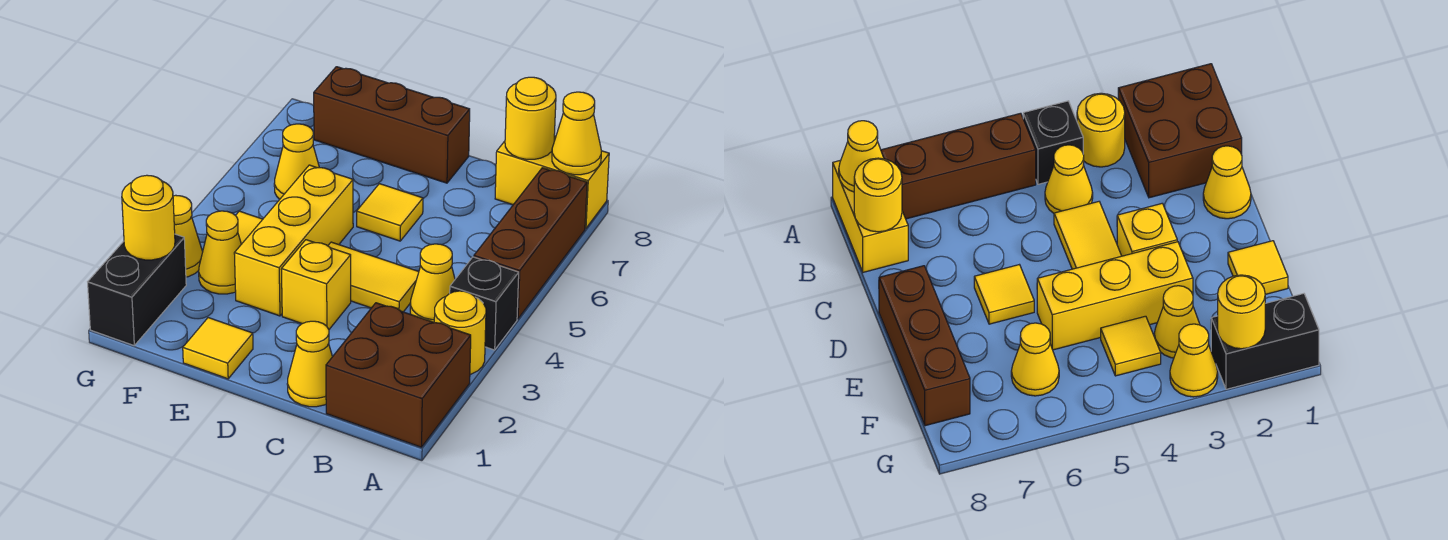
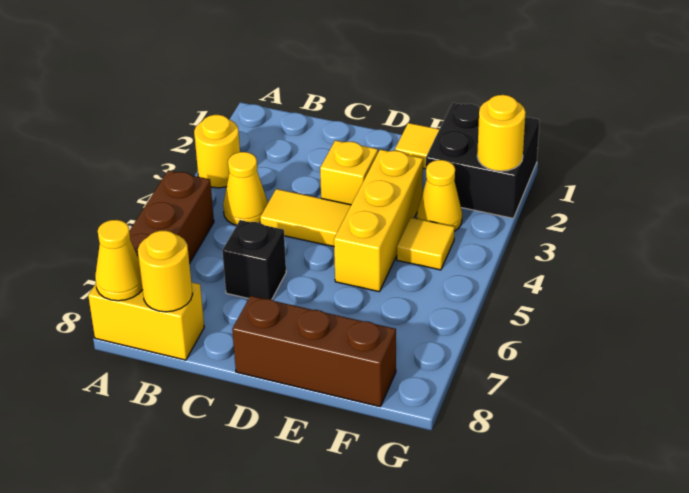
brown 2x2 brick [326,303,471,447] -> none
black 1x1 brick [450,257,519,350] -> black 1x1 brick moved to [222,220,286,300]
yellow 1x1 cone [287,321,332,407] -> none
yellow 1x1 tile [357,184,423,241] -> none
yellow 1x1 cone [274,124,319,199] -> none
black 1x2 brick [88,234,186,345] -> black 2x2 brick [426,103,540,218]
yellow 1x1 cone [173,195,203,277] -> none

